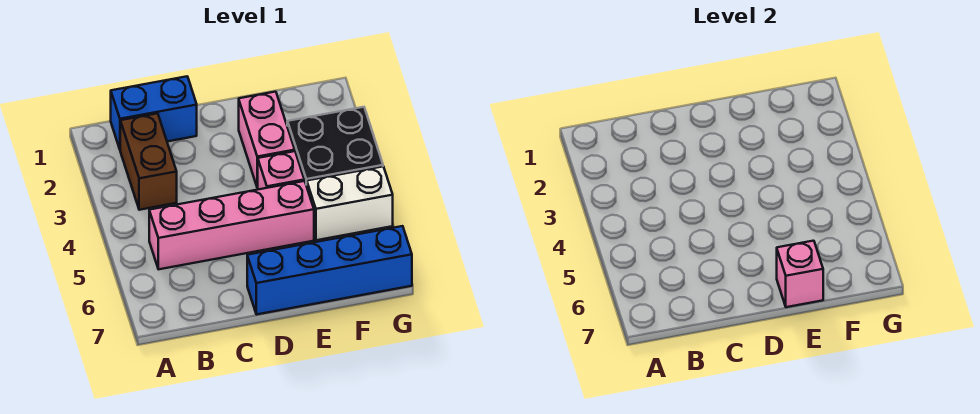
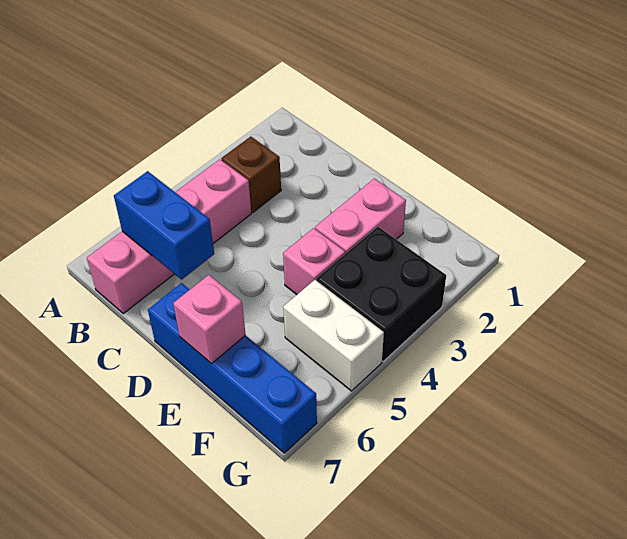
blue 1x2 brick [111,76,197,149] -> blue 1x2 brick moved to [114,171,214,279]
brown 1x2 brick [120,113,177,210] -> brown 1x1 brick [221,137,281,212]
pink 1x4 brick [149,181,314,269] -> pink 1x4 brick turned to [87,159,251,314]

